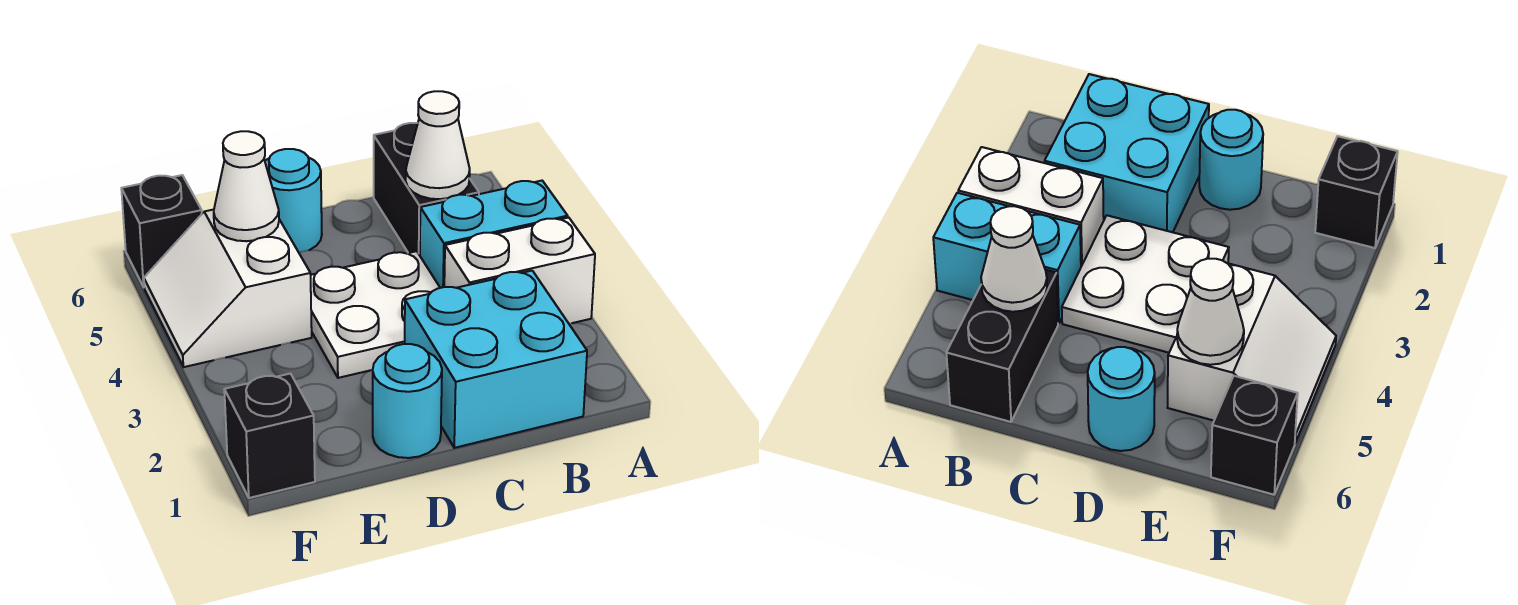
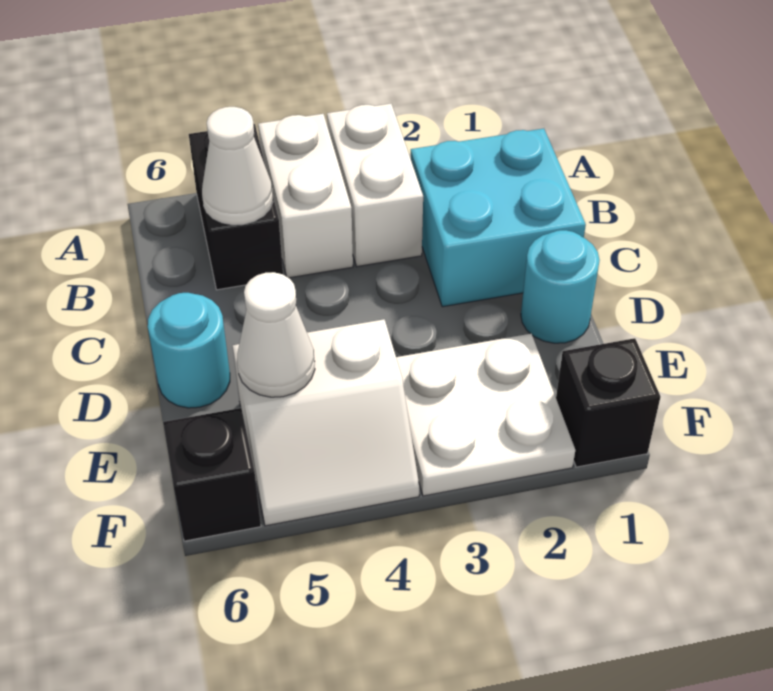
cyan 1x2 brick [420,181,568,288] -> white 1x2 brick [258,114,353,278]
black 1x2 brick [374,123,479,255] -> black 1x2 brick turned to [189,124,283,290]
white 2x2 plate [311,251,440,378] -> white 2x2 plate moved to [396,334,575,496]

